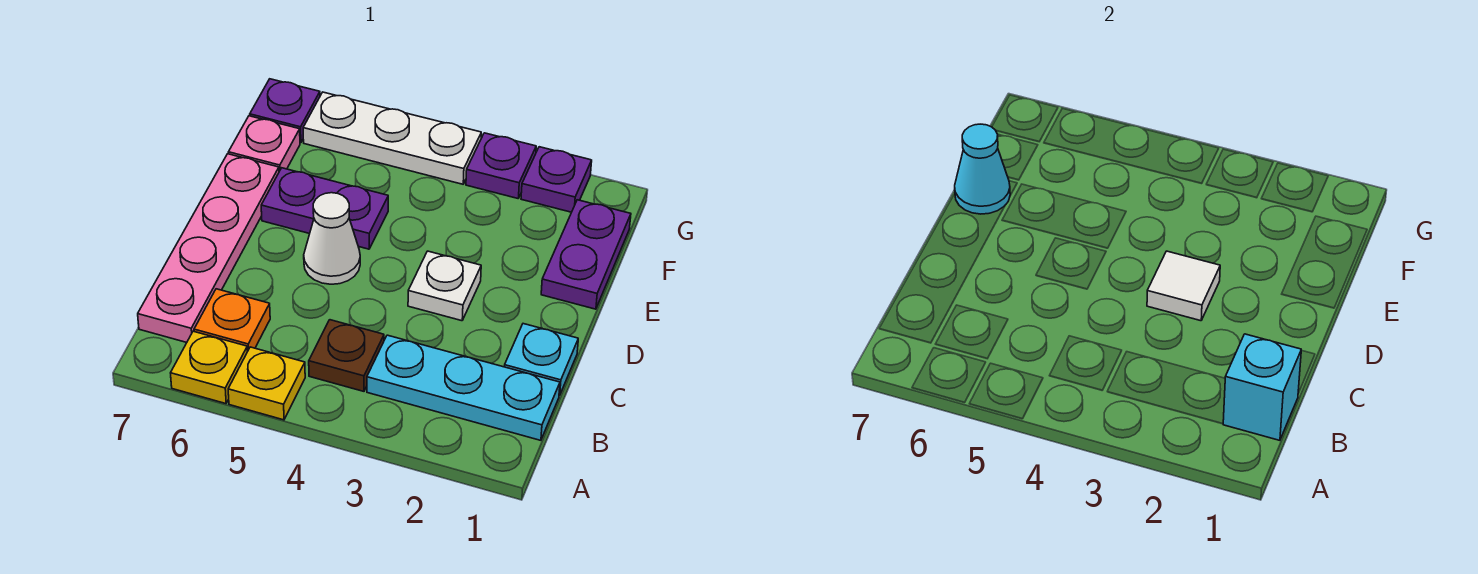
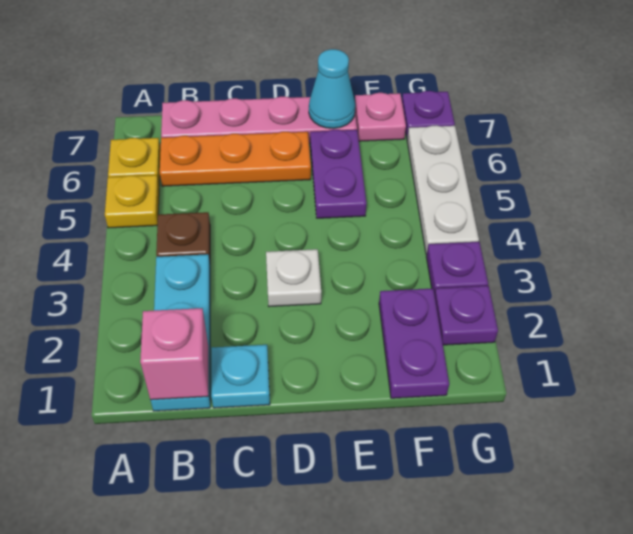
cyan 1x1 brick [1223,334,1301,440] -> pink 1x1 brick [140,308,208,400]
orange 1x1 plate [194,289,270,351] -> orange 1x3 plate [160,132,311,186]
white 1x1 tile [1147,251,1220,321] -> none
white 1x1 cone [304,193,360,284] -> none
purple 1x2 plate [541,200,631,309] -> purple 1x2 plate turned to [379,288,449,398]

